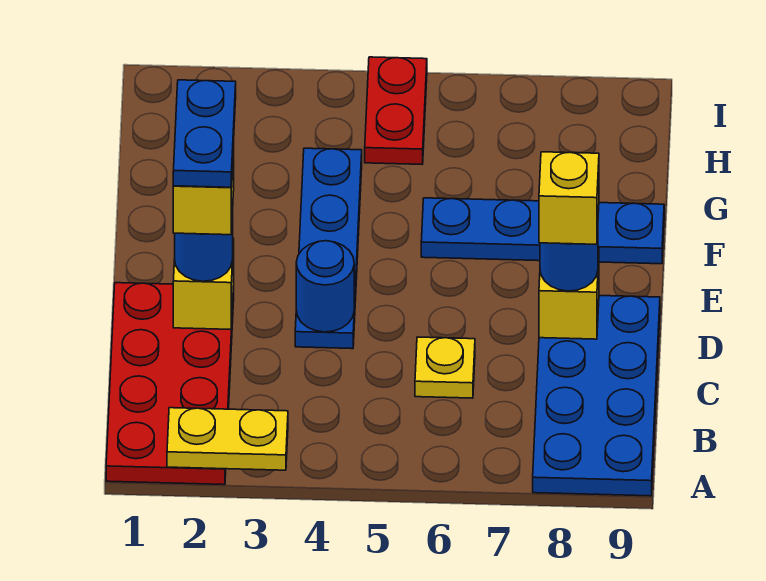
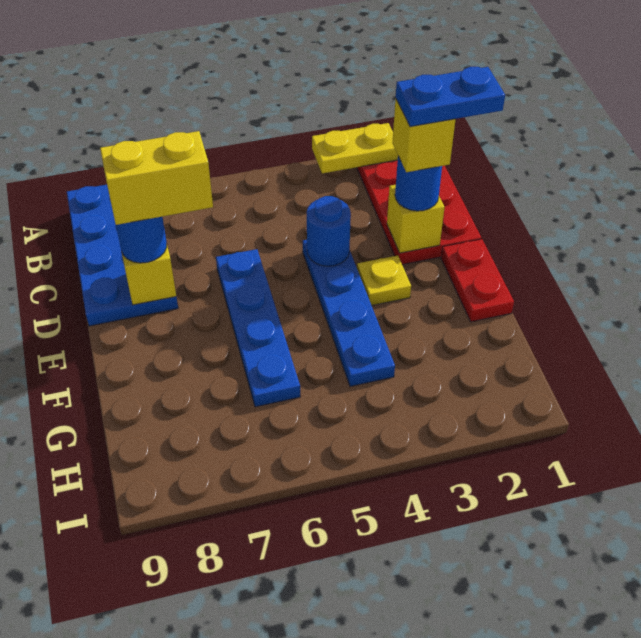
yellow 1x1 plate [415,337,475,398] -> yellow 1x1 plate moved to [357,256,411,305]
blue 1x2 plate [173,80,236,187] -> blue 1x2 plate turned to [396,67,505,127]
yellow 1x1 brick [539,152,599,244] -> yellow 1x2 brick [100,131,213,225]
blue 1x4 plate [421,198,664,264] -> blue 1x4 plate turned to [216,249,300,407]
red 1x2 plate [365,57,427,164] -> red 1x2 plate moved to [441,239,514,322]

